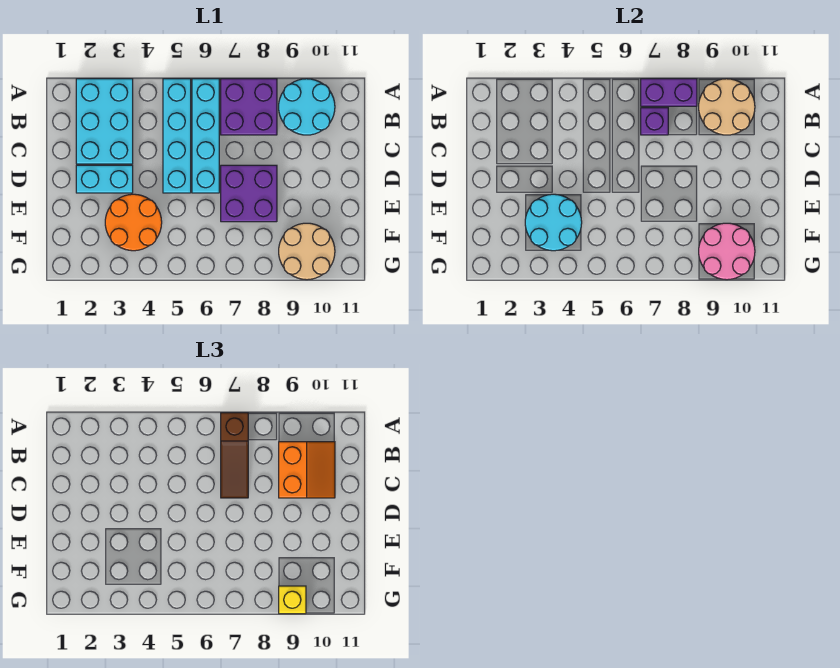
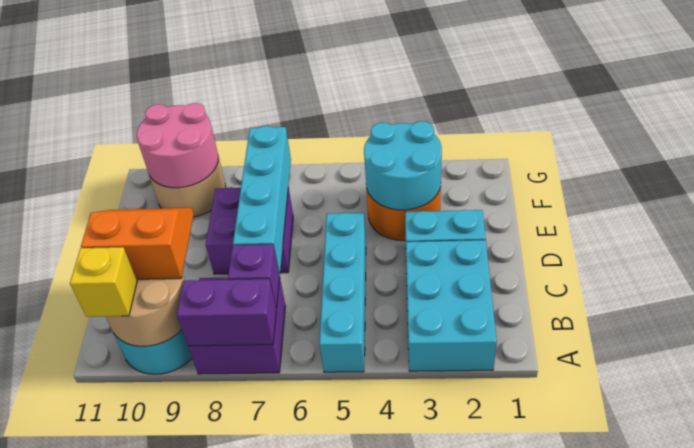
cyan 1x4 brick [192,79,219,193] -> cyan 1x4 brick moved to [233,126,291,275]
brown 1x3 slope [221,413,248,498] -> none
orange 2x2 slope [279,442,335,498] -> orange 2x2 slope turned to [81,208,194,279]
yellow 1x1 brick [279,586,306,614] -> yellow 1x1 brick moved to [70,247,137,317]

